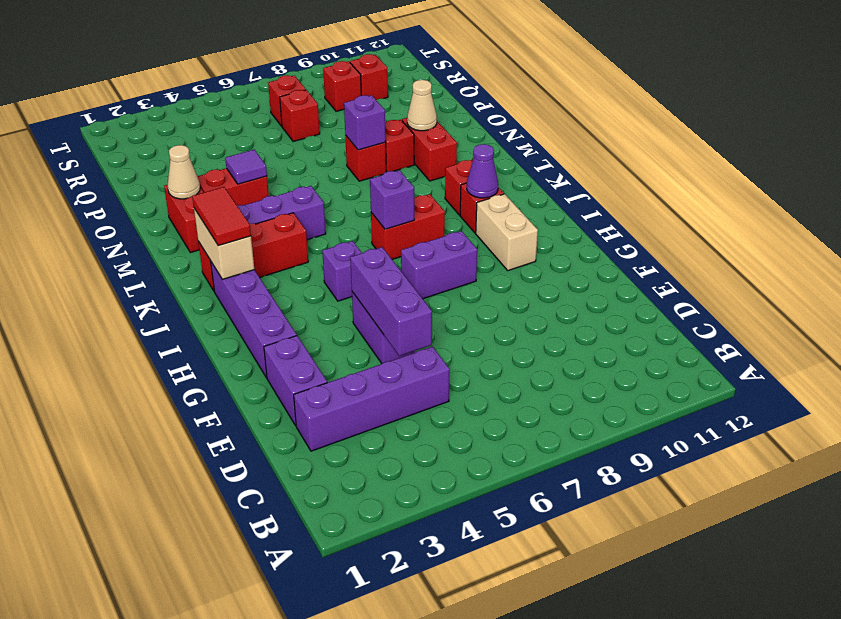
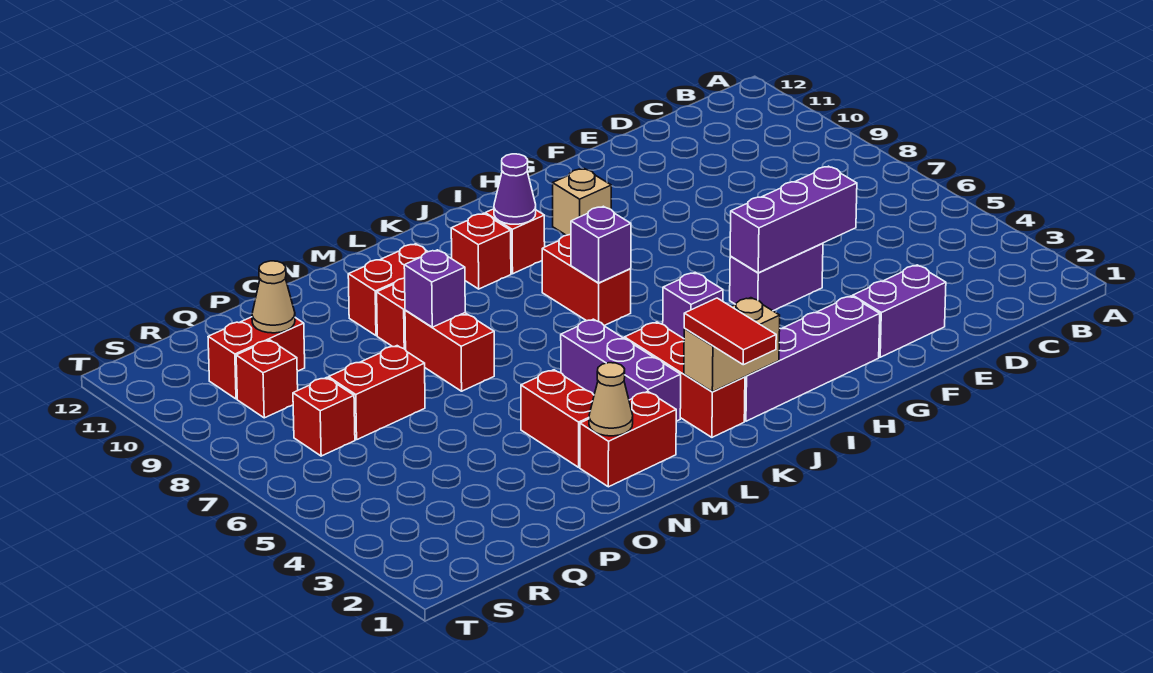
purple 1x4 brick [294,347,450,451] -> none
purple 1x2 brick [401,231,477,299] -> none
tan 1x2 brick [476,194,538,271] -> tan 1x1 brick [553,169,611,235]
red 1x2 tile [192,187,251,246] -> red 1x2 tile turned to [684,298,776,365]
purple 1x1 tile [225,150,267,184] -> none
red 1x1 brick [345,135,386,181] -> red 1x2 brick [405,310,494,391]
tan 1x1 cone [407,80,437,131] -> tan 1x1 cone moved to [252,261,295,333]
red 1x1 brick [280,90,320,142] -> red 1x2 brick [328,346,425,440]
red 1x1 brick [350,54,388,100] -> red 1x2 brick [208,317,305,399]

